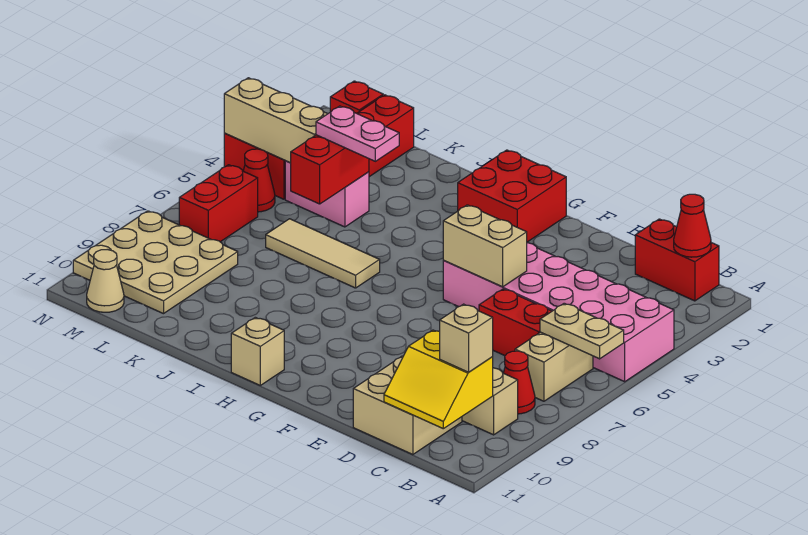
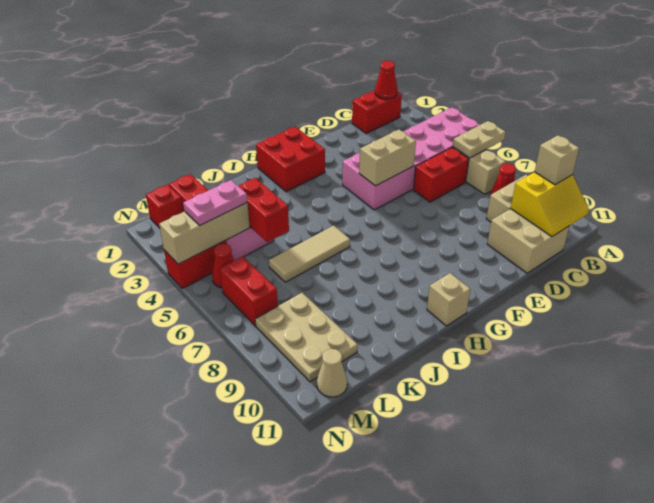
pink 1x2 plate [316,106,399,161] -> pink 1x2 plate moved to [183,180,247,226]
tan 3x3 plate [73,211,238,314] -> tan 2x3 plate [255,293,358,382]

